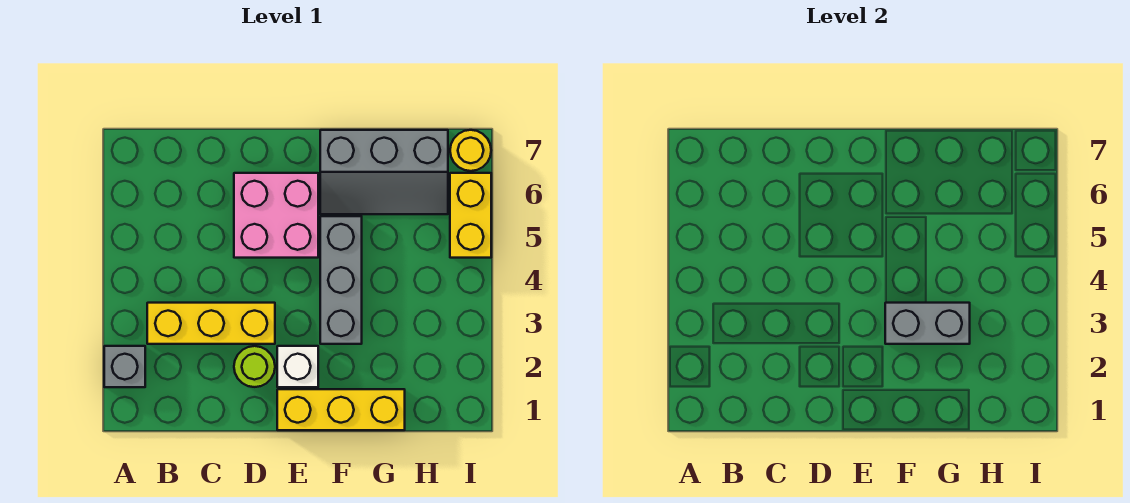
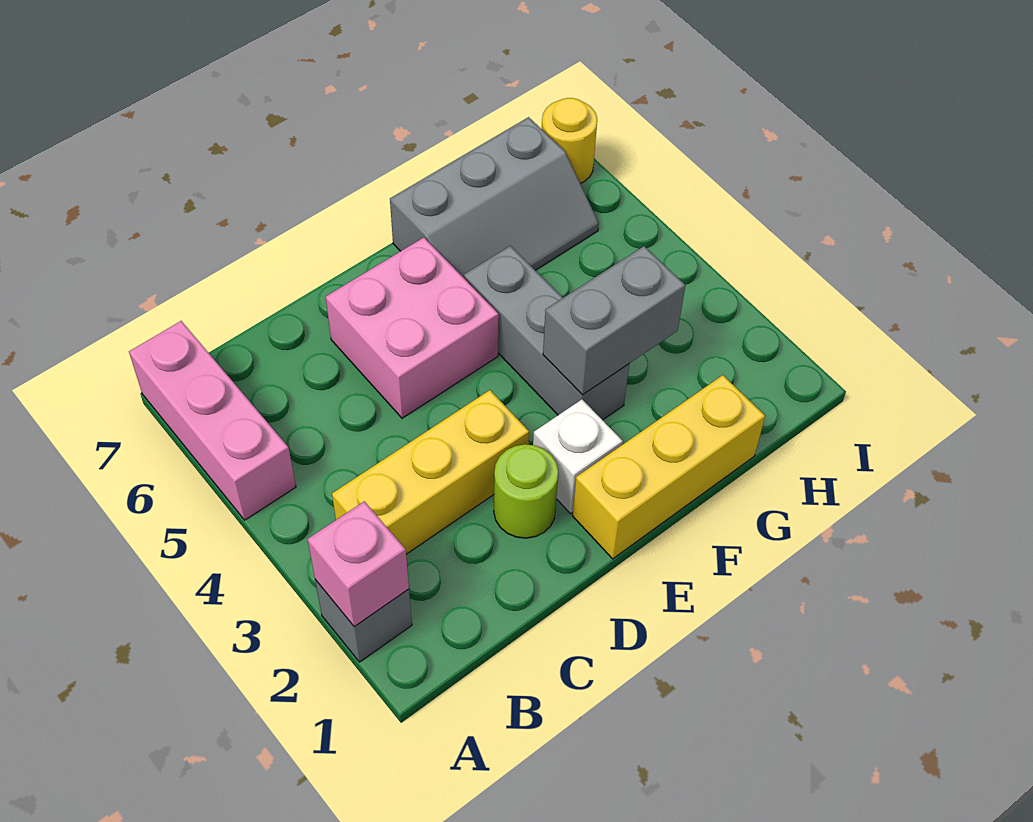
none -> pink 1x1 brick [308,501,409,627]
none -> pink 1x3 brick [129,321,296,520]
yellow 1x2 brick [450,173,491,258] -> none

